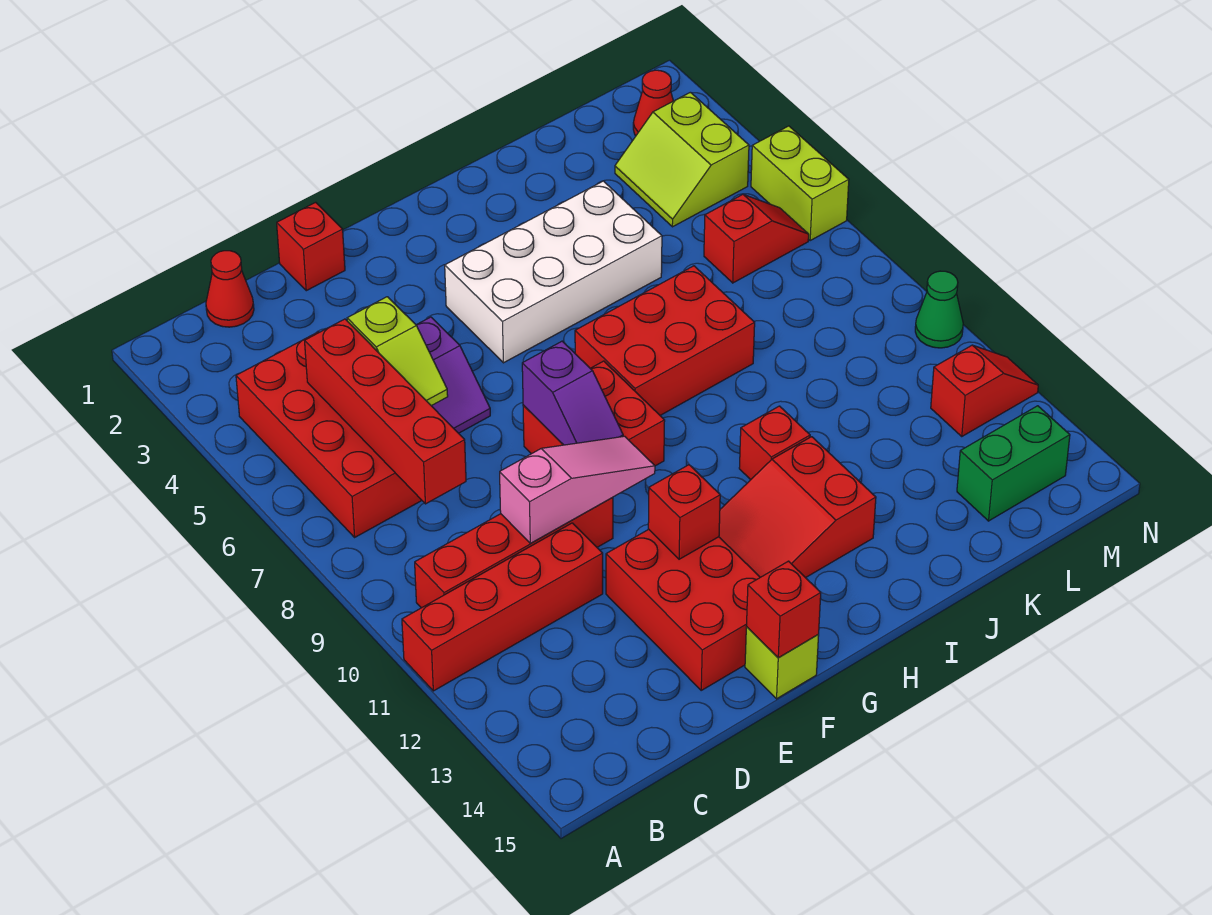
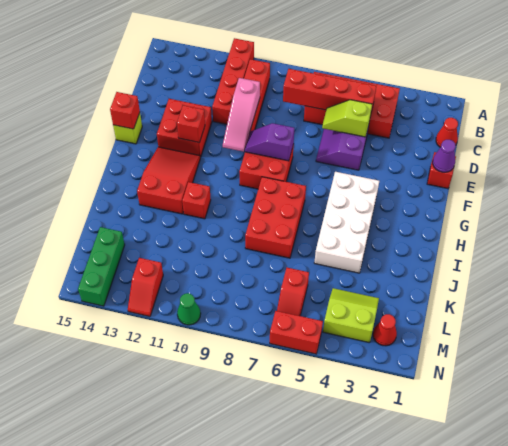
none -> purple 1x1 cone [433,140,456,172]
red 2x3 brick [606,529,760,690] -> red 2x2 brick [157,99,212,157]
green 1x2 brick [957,406,1070,521] -> green 1x3 brick [78,227,125,306]
lime 1x2 brick [751,126,849,240] -> red 1x2 brick [270,311,323,354]

